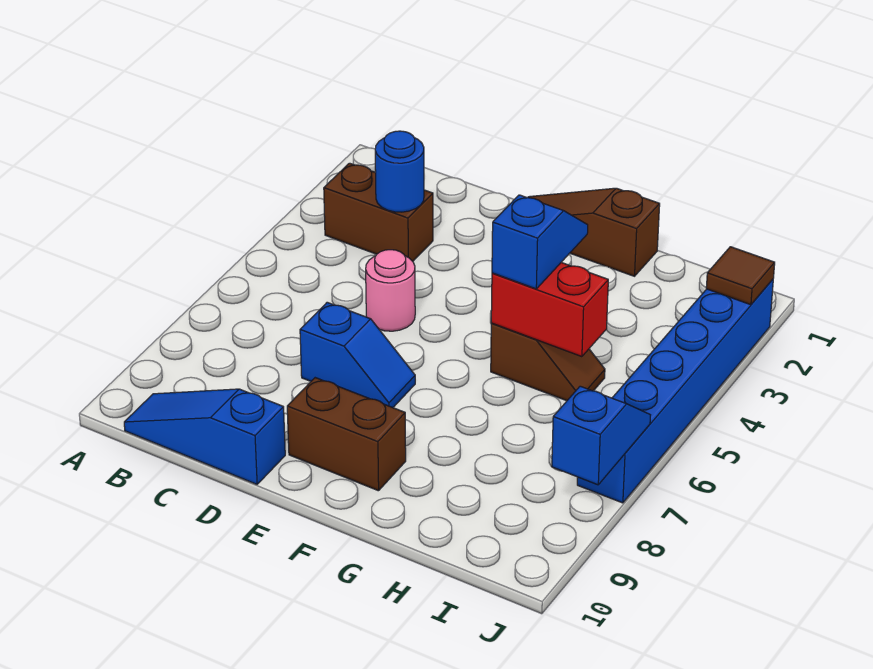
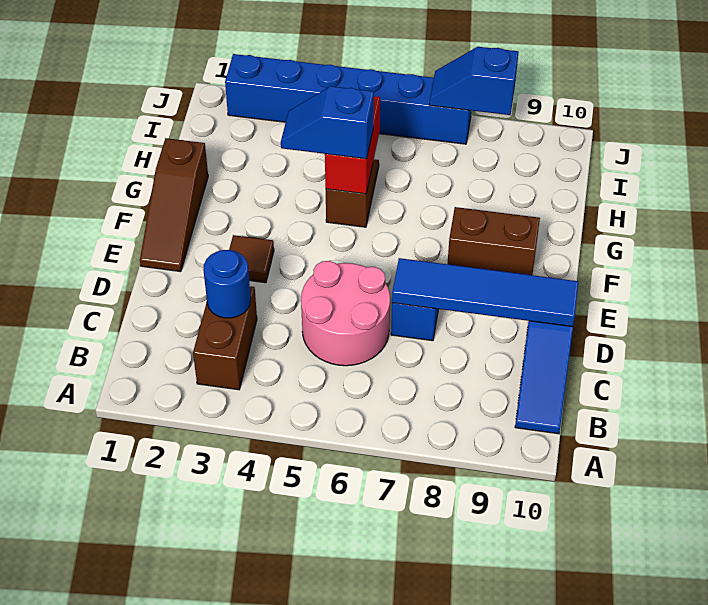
pink 1x1 round brick [366,250,415,331] -> pink 2x2 round brick [301,261,390,366]
none -> blue 1x4 tile [392,258,578,327]
brown 1x2 brick [287,378,406,491] -> brown 1x2 brick turned to [448,207,540,275]
brown 1x1 tile [706,247,775,305] -> brown 1x1 tile moved to [229,235,274,283]

